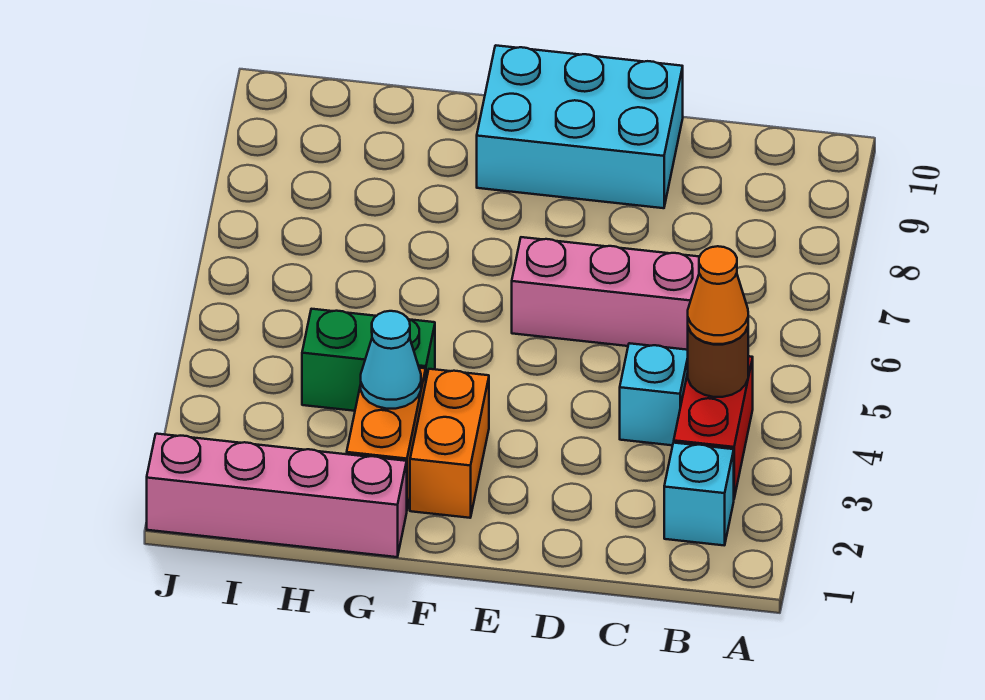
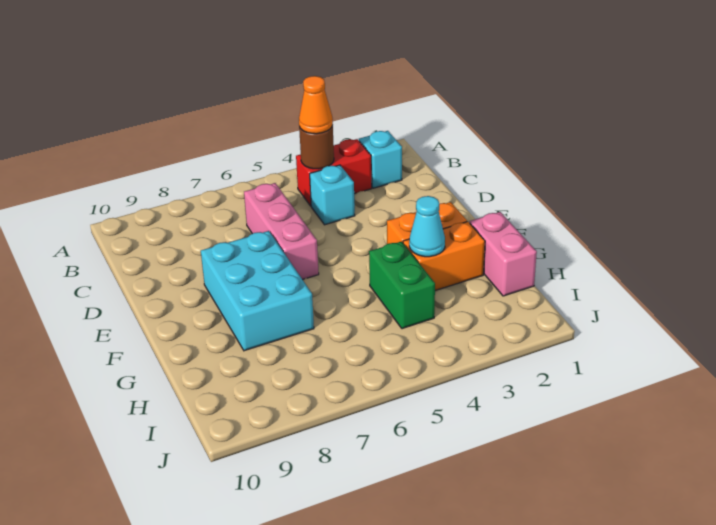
cyan 2x3 brick [477,45,683,208] -> cyan 2x3 brick moved to [201,231,314,351]
pink 1x4 brick [147,434,407,557] -> pink 1x2 brick [469,212,537,296]

